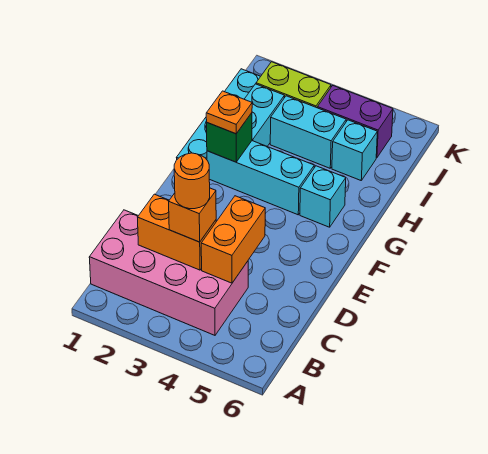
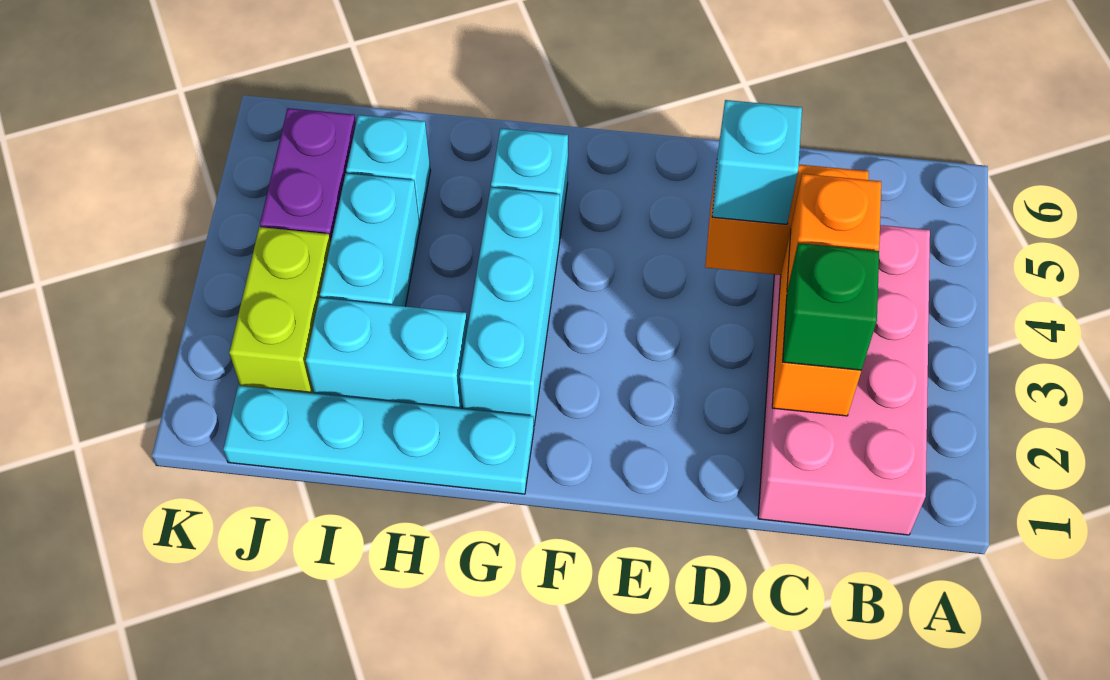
orange 1x1 round brick [174,153,210,209] -> none
none -> cyan 1x1 brick [712,100,802,224]
green 1x1 brick [207,113,252,162] -> green 1x1 brick moved to [783,243,879,370]
orange 1x1 plate [206,91,252,134] -> none

